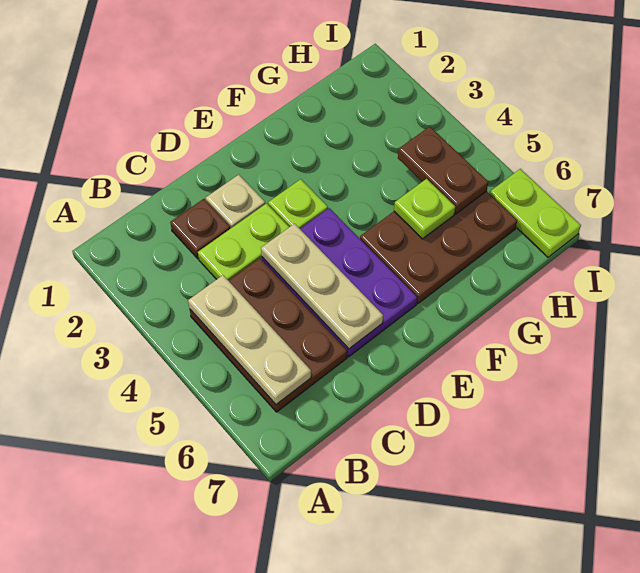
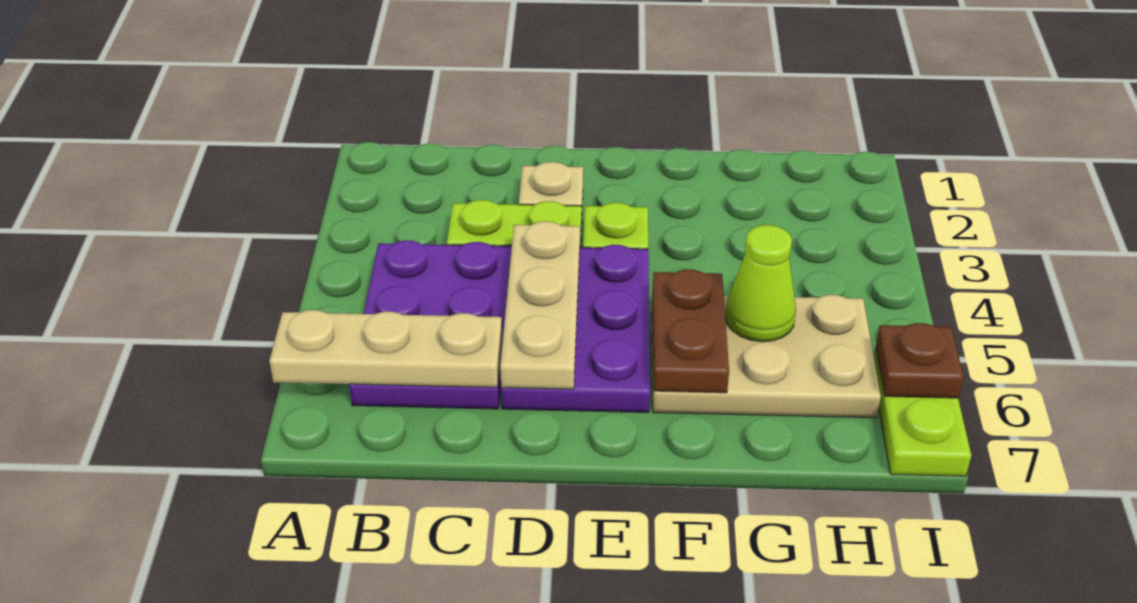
brown 2x3 plate [190,258,347,412] -> purple 2x3 plate [349,240,511,409]
tan 1x3 plate [188,275,311,404] -> tan 1x3 plate turned to [269,310,502,387]
brown 1x1 plate [170,199,230,259] -> brown 1x1 plate moved to [876,323,964,398]
brown 2x3 plate [360,191,517,304] -> tan 2x3 plate [651,295,881,418]
lime 1x1 plate [394,179,455,239] -> lime 1x1 cone [725,225,796,342]
brown 1x2 plate [398,126,488,214] -> brown 1x2 plate moved to [652,269,729,393]

